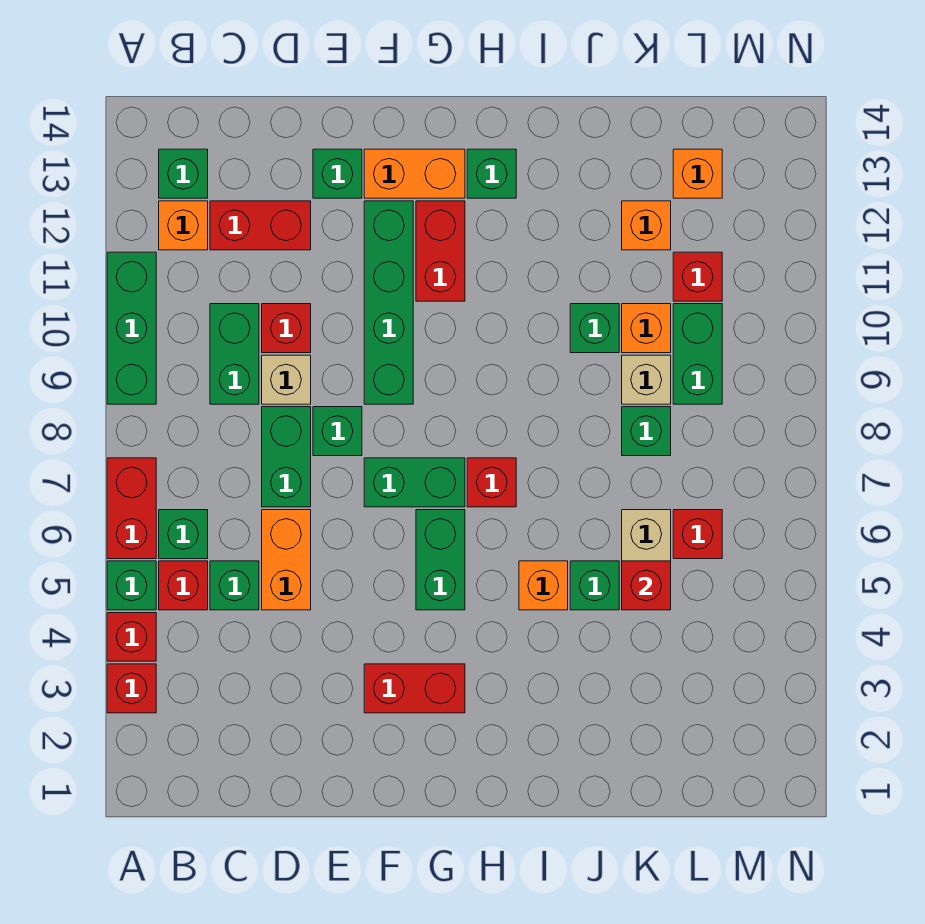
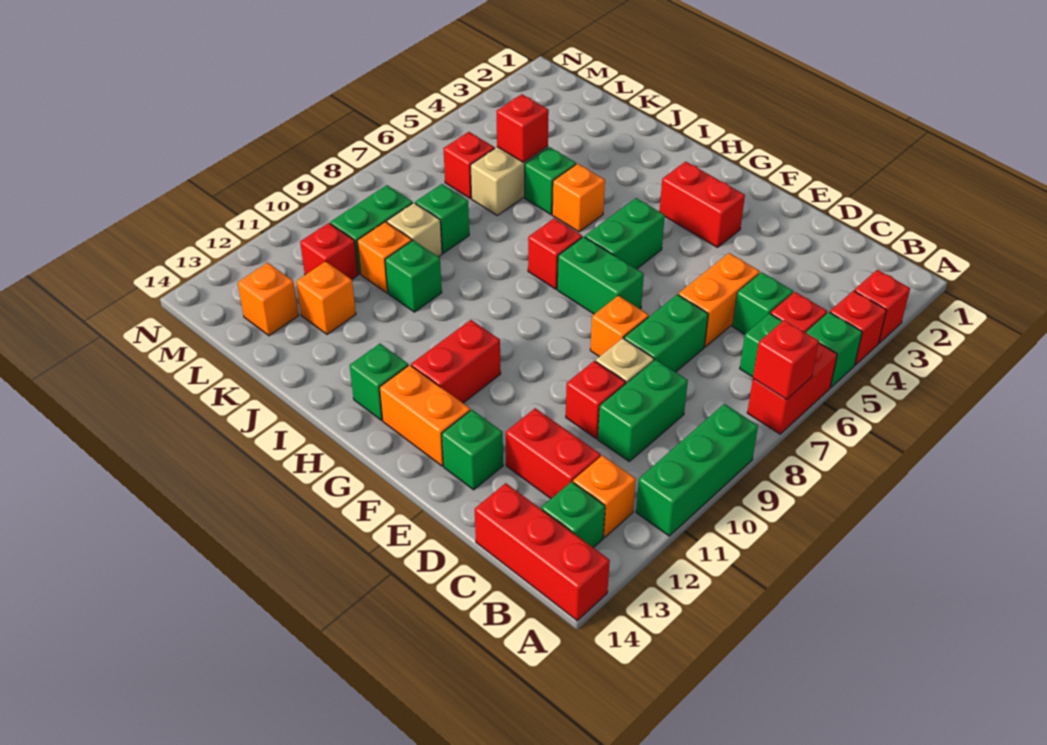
none -> red 1x1 brick [753,320,819,400]
none -> red 1x3 brick [475,483,610,621]
green 1x1 brick [313,407,362,456] -> orange 1x1 brick [590,296,649,357]
green 1x4 brick [364,201,413,404] -> none

